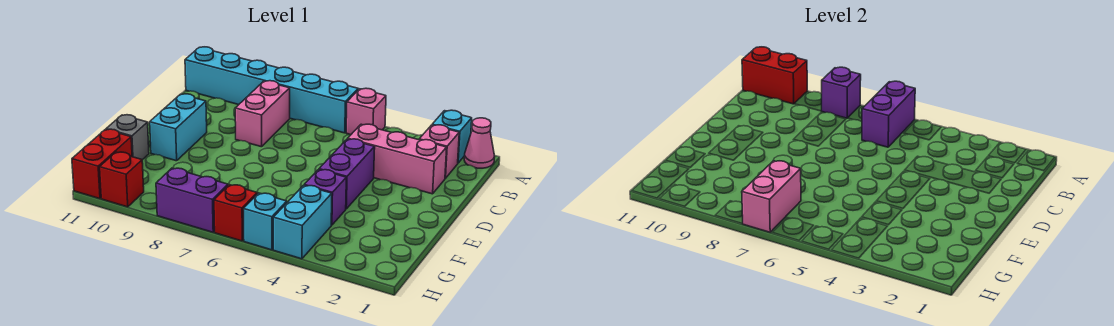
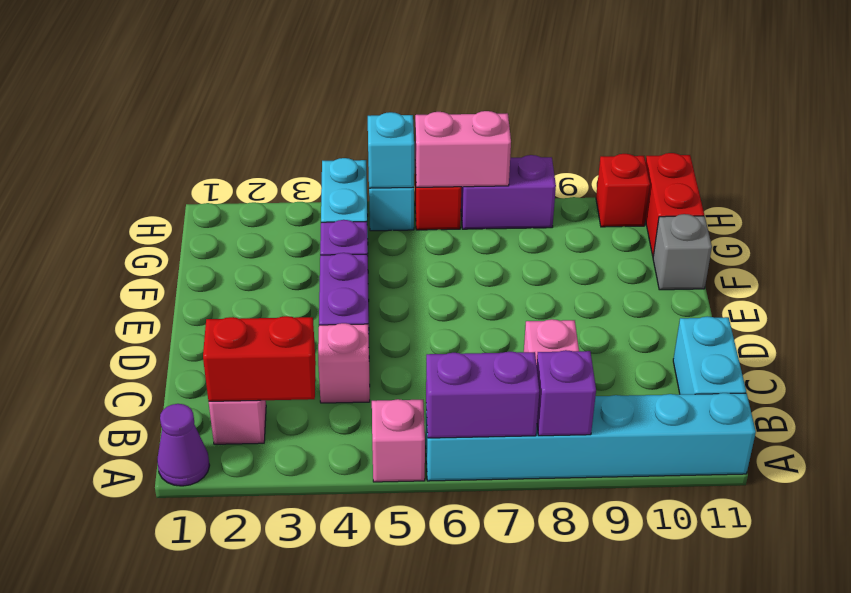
pink 1x1 cone [464,118,495,168] -> purple 1x1 cone [157,404,210,486]
cyan 1x1 brick [432,110,472,163] -> cyan 1x1 brick moved to [368,112,414,188]
purple 1x2 brick [862,81,915,147] -> purple 1x2 brick turned to [426,352,539,438]
red 1x2 brick [742,47,807,104] -> red 1x2 brick moved to [203,316,316,401]
pink 1x3 brick [348,124,447,194] -> pink 1x1 brick [318,323,370,403]
cyan 1x2 brick [150,94,207,161] -> cyan 1x2 brick moved to [673,316,746,394]
pink 1x2 brick [742,161,801,232] -> pink 1x2 brick turned to [415,111,511,187]

